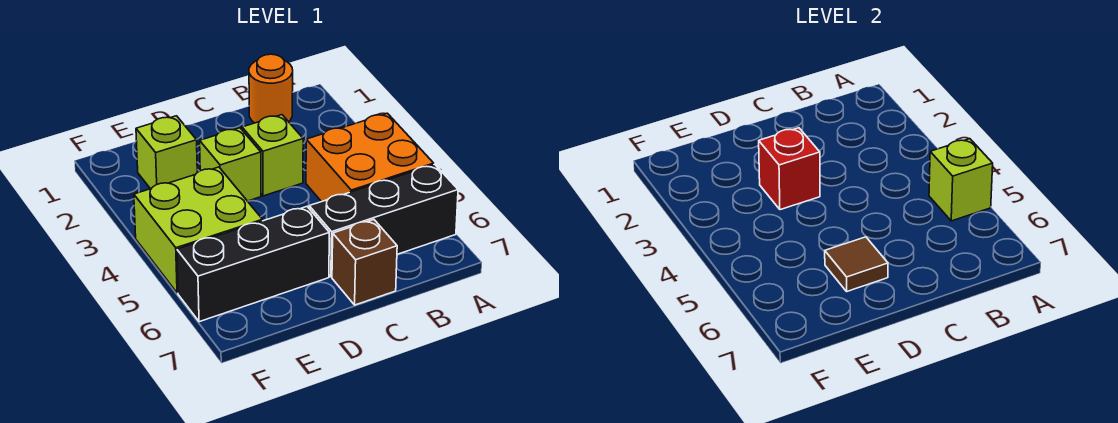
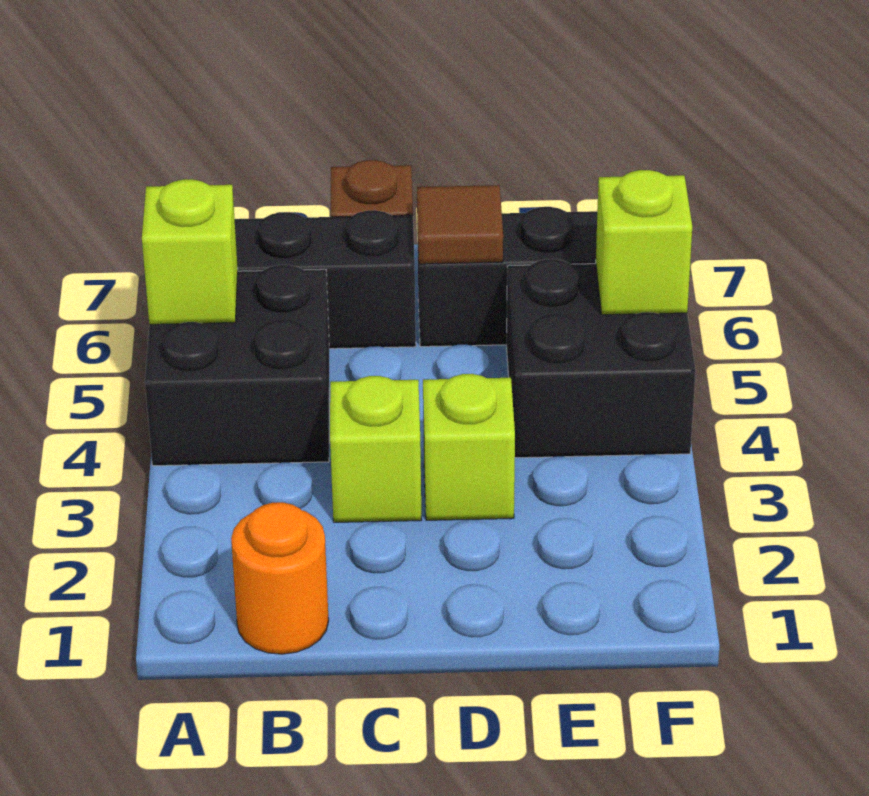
orange 2x2 brick [306,113,434,202] -> black 2x2 brick [145,265,329,466]
red 1x1 brick [759,128,820,210] -> none
lime 1x1 brick [136,116,197,189] -> lime 1x1 brick moved to [596,170,692,315]
lime 2x2 brick [134,167,262,293] -> black 2x2 brick [507,259,696,458]

